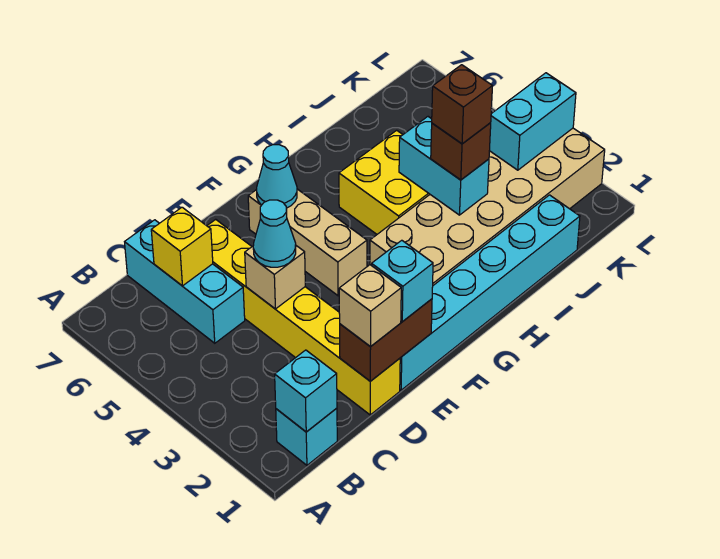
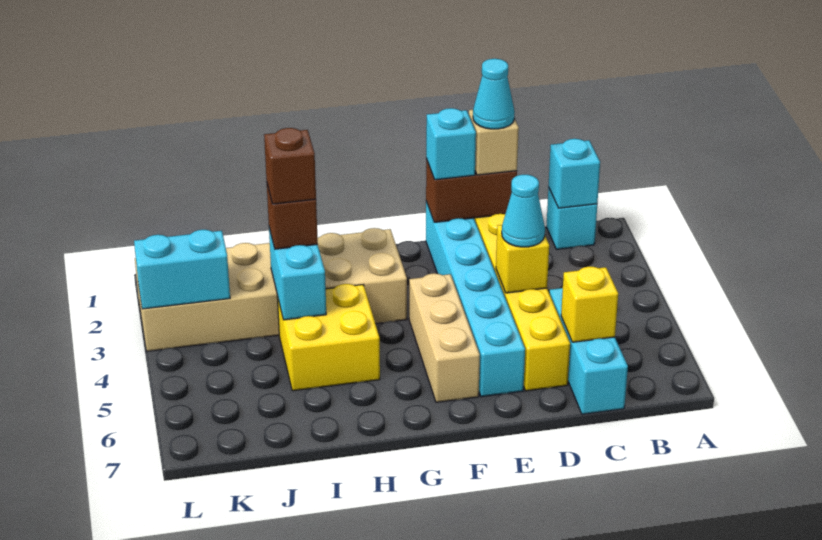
tan 1x1 brick [245,246,305,309] -> yellow 1x1 brick [496,225,549,293]
cyan 1x6 brick [400,195,580,390] -> cyan 1x6 brick turned to [426,201,525,397]
cyan 1x1 cone [257,145,297,208] -> cyan 1x1 cone moved to [473,59,515,129]

